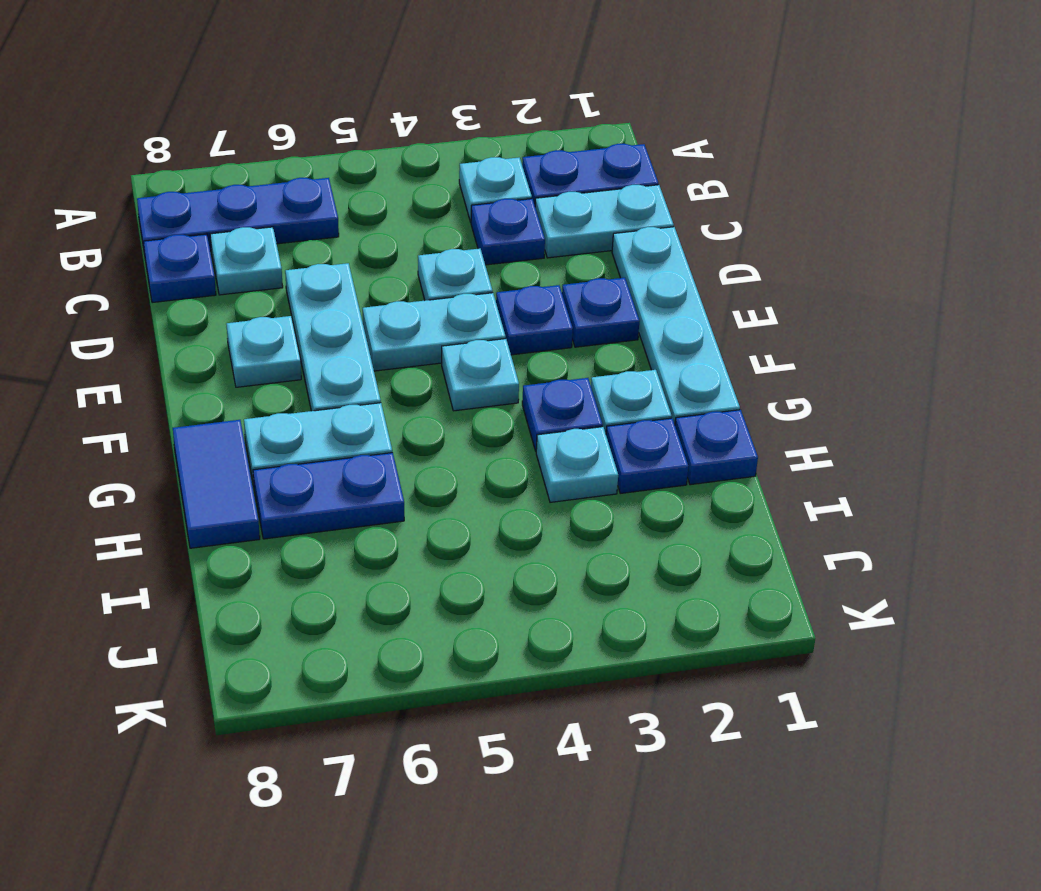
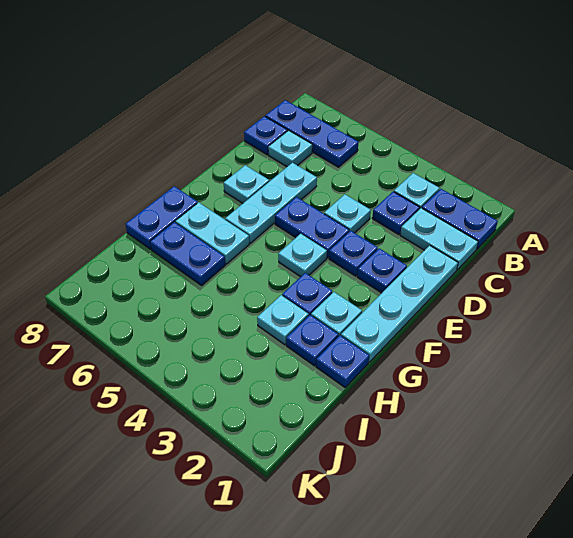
cyan 1x2 plate [362,293,506,371] -> blue 1x2 plate [275,197,349,258]
blue 1x2 tile [173,420,260,548] -> blue 1x2 plate [125,186,198,249]

